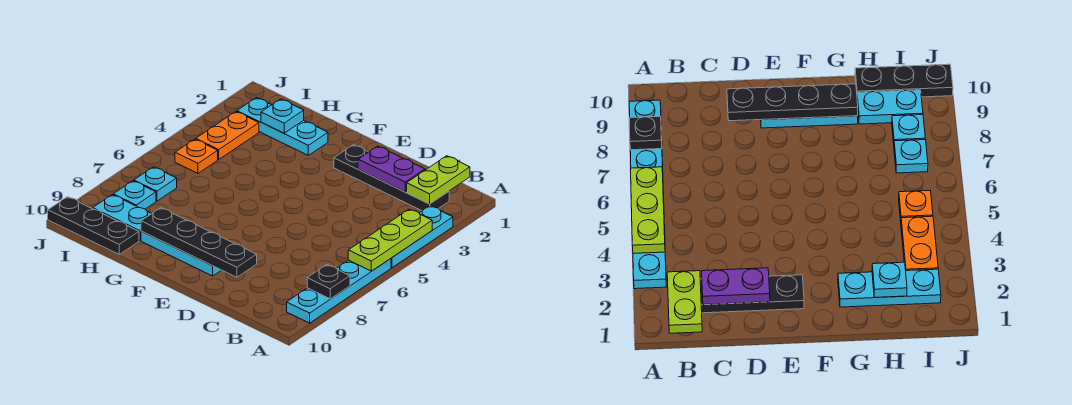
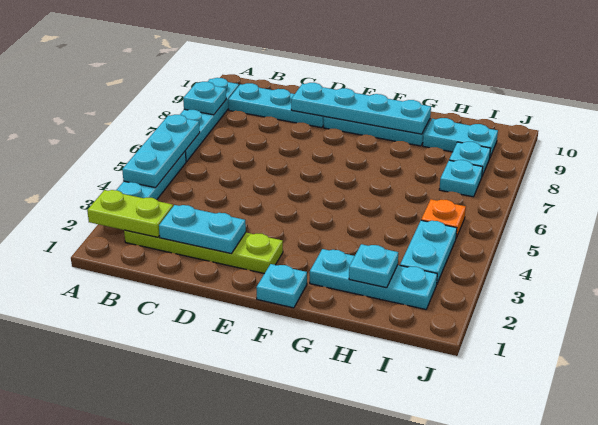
lime 1x3 plate [348,209,432,271] -> cyan 1x3 plate [122,115,200,188]
black 1x1 plate [307,265,350,299] -> cyan 1x1 plate [183,82,226,115]
lime 1x2 plate [407,156,470,204] -> lime 1x2 plate turned to [87,190,173,237]
black 1x4 plate [334,145,449,211] -> lime 1x4 plate [124,230,283,274]
none -> cyan 1x3 plate [228,83,324,128]
purple 1x2 plate [358,146,425,192] -> cyan 1x2 plate [159,205,246,254]
black 1x4 plate [141,208,257,277] -> cyan 1x4 plate [291,83,431,134]
none -> cyan 1x1 plate [256,264,307,308]
black 1x3 plate [48,197,139,254] -> none
orange 1x2 plate [196,112,259,159] -> cyan 1x2 plate [400,220,457,283]

